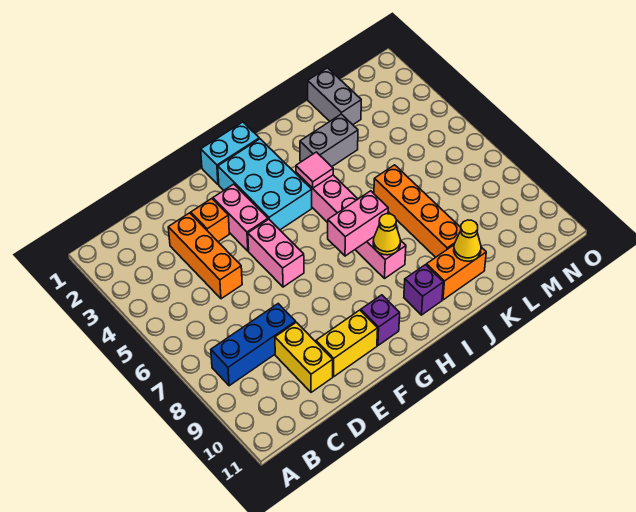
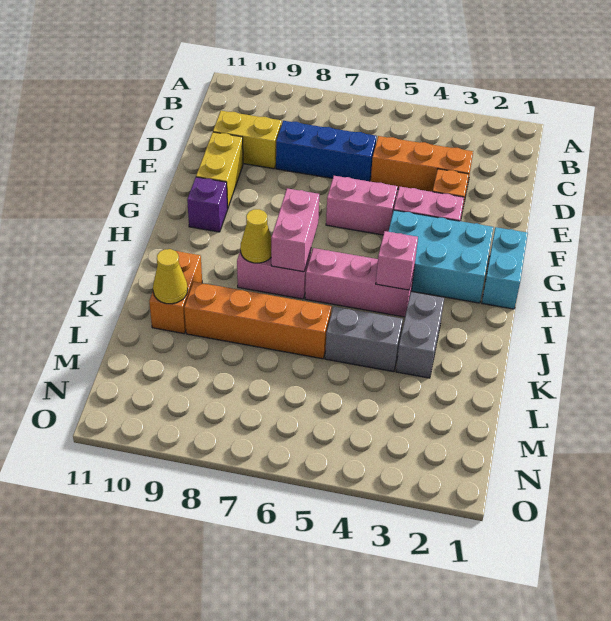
blue 1x3 brick [211,304,296,386] -> blue 1x3 brick turned to [276,121,377,181]
pink 1x1 tile [296,152,333,188] -> pink 1x1 brick [376,231,418,290]
purple 1x1 brick [404,265,443,315] -> none
grey 1x2 brick [308,68,361,125] -> grey 1x2 brick moved to [325,307,403,372]

